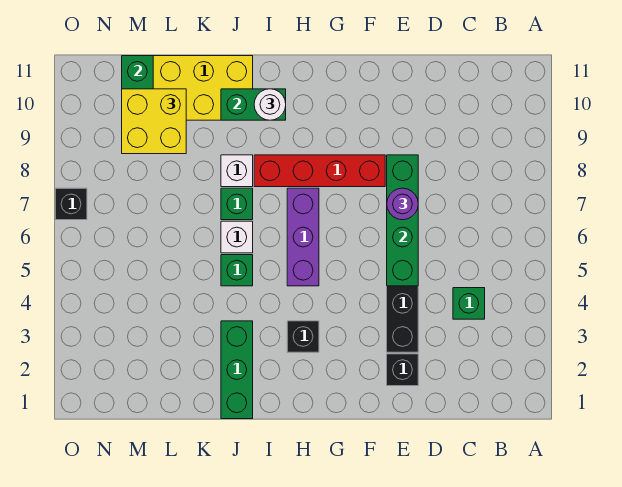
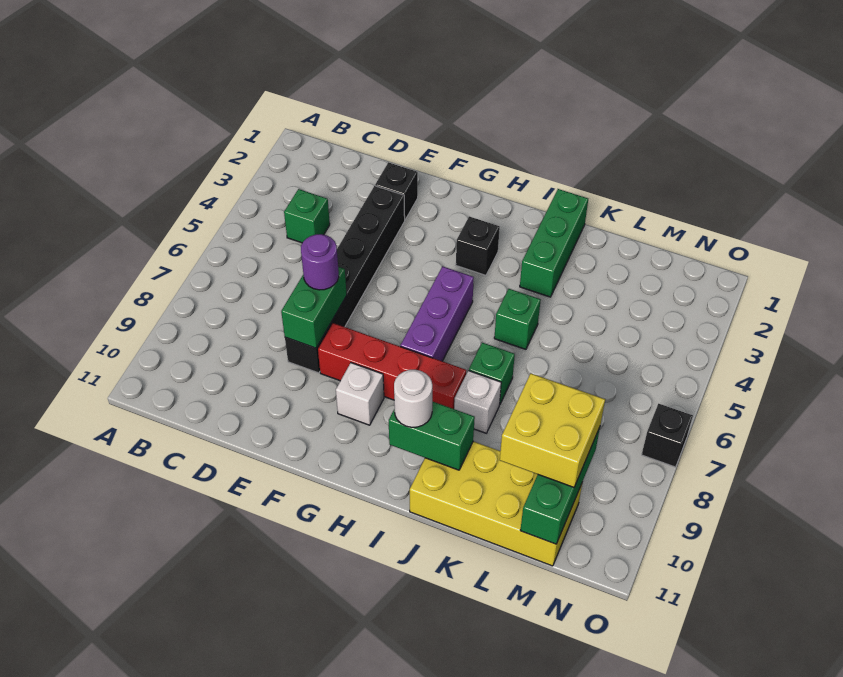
green 1x4 brick [387,155,418,286] -> green 1x2 brick [281,267,347,348]
white 1x1 brick [221,221,253,253] -> white 1x1 brick moved to [336,363,384,425]

